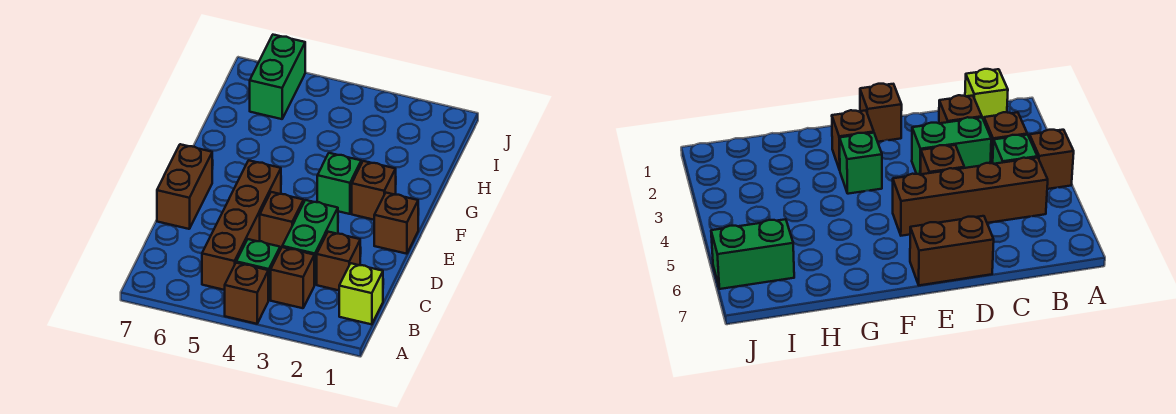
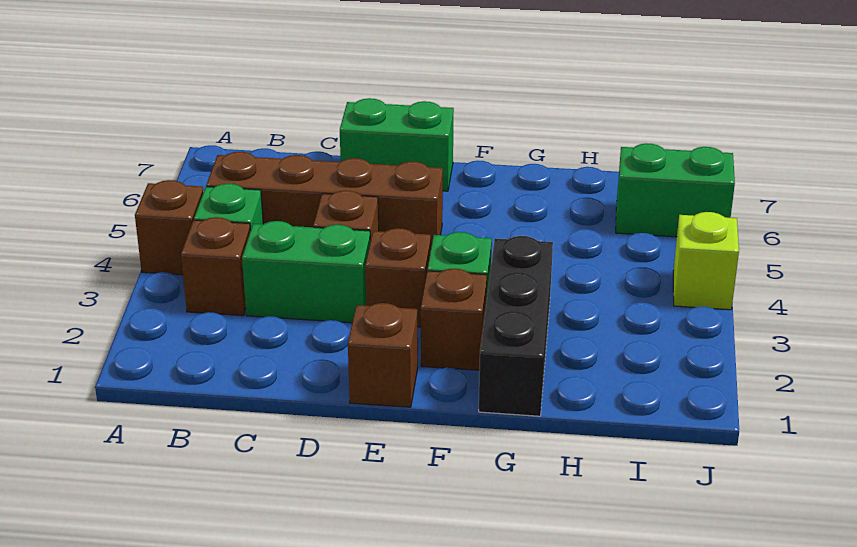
lime 1x1 brick [339,263,383,324] -> lime 1x1 brick moved to [673,212,739,310]
brown 1x1 brick [317,232,360,290] -> brown 1x1 brick moved to [365,228,431,327]
brown 1x2 brick [157,144,212,229] -> green 1x2 brick [340,98,454,191]
none -> black 1x3 brick [479,236,553,416]

